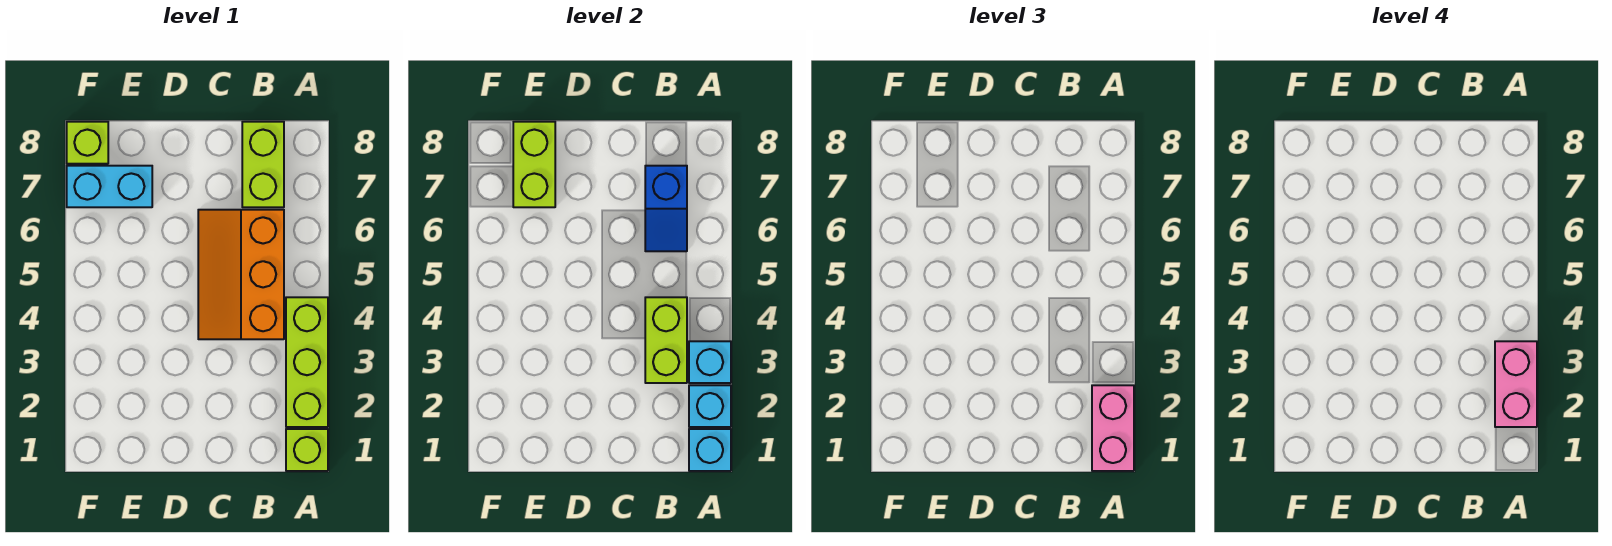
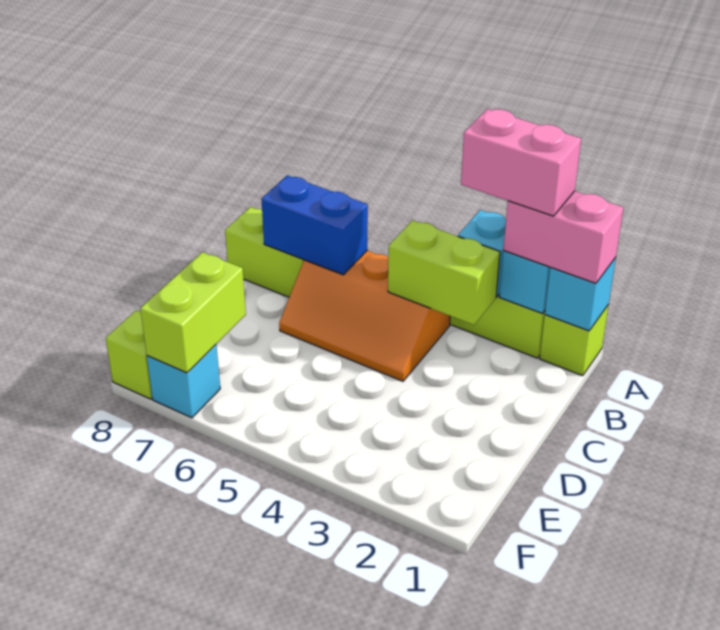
blue 1x2 slope [645,166,687,251] -> blue 1x2 brick [261,175,368,275]
cyan 1x2 brick [67,166,152,207] -> cyan 1x1 brick [147,345,220,418]
lime 1x2 brick [513,122,555,207] -> lime 1x2 brick turned to [140,252,246,373]

